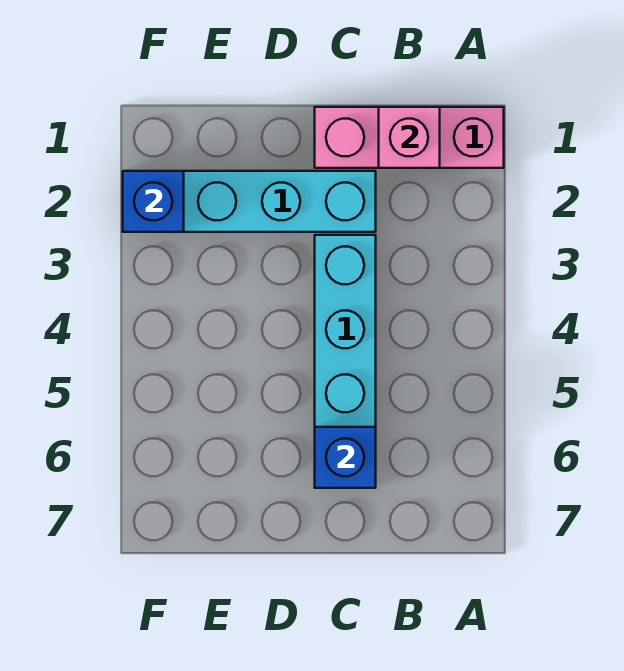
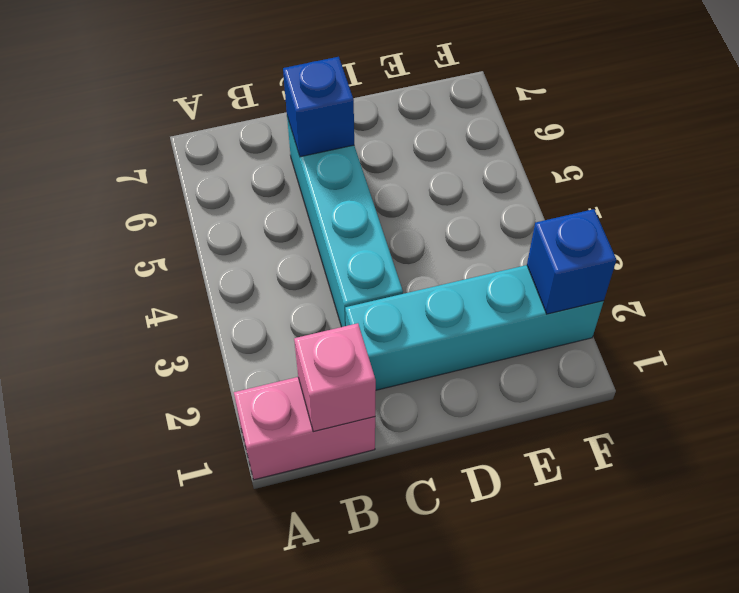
pink 1x3 brick [315,107,504,168] -> pink 1x2 brick [234,377,375,480]

